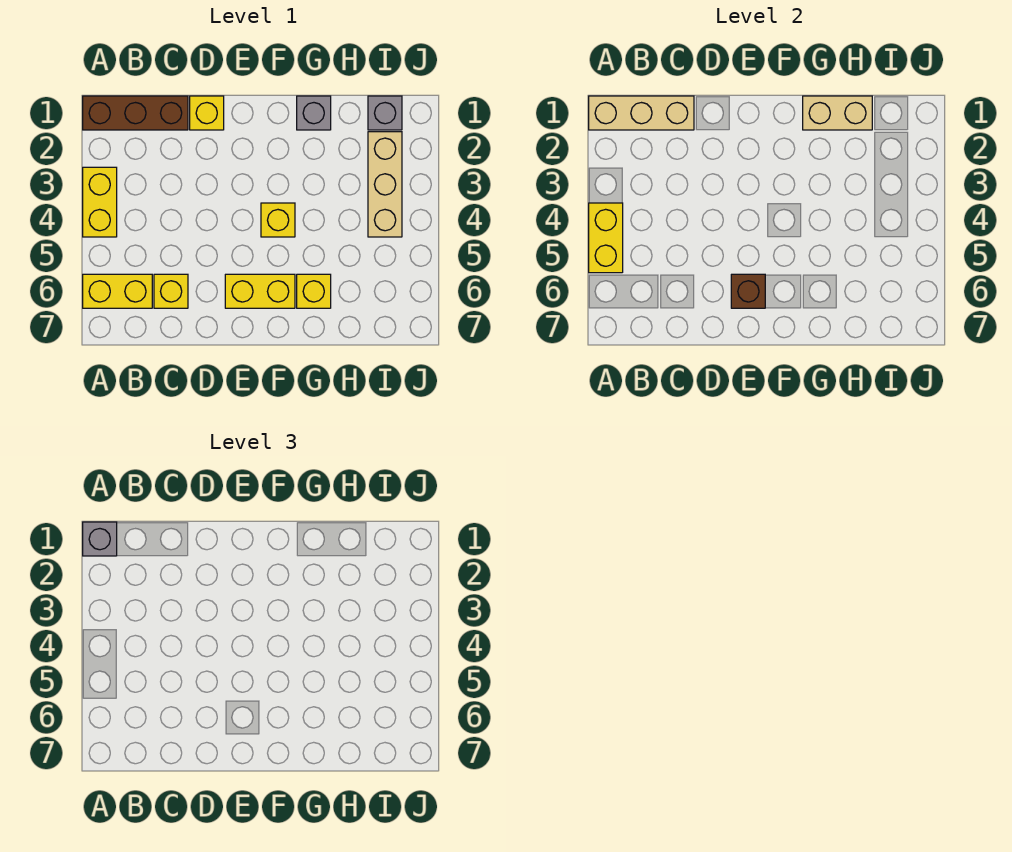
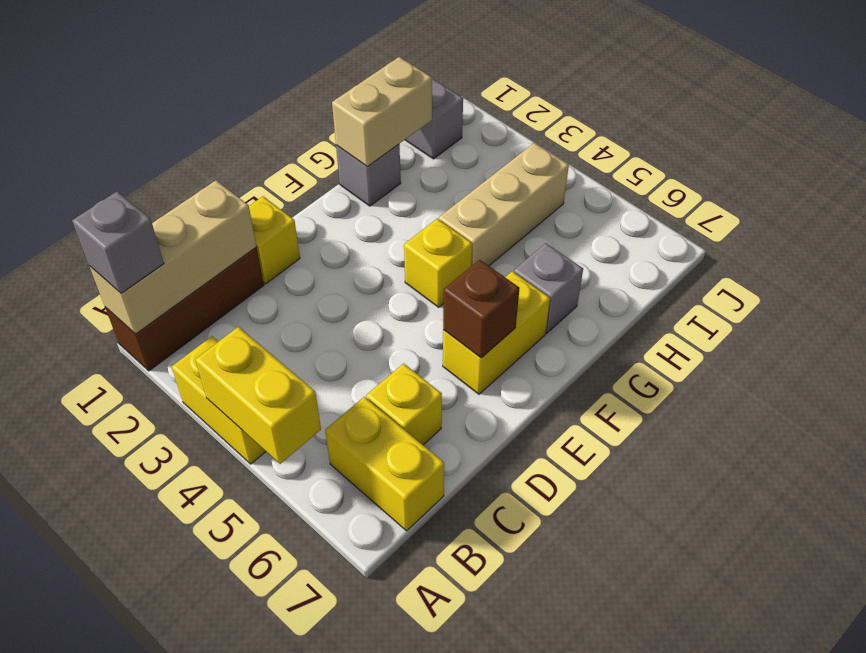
yellow 1x2 brick [83,274,152,308] -> yellow 1x2 brick turned to [325,397,444,531]
yellow 1x1 brick [297,274,331,308] -> grey 1x1 brick [514,243,583,333]
tan 1x3 brick [368,132,402,237] -> tan 1x3 brick turned to [439,143,569,266]

